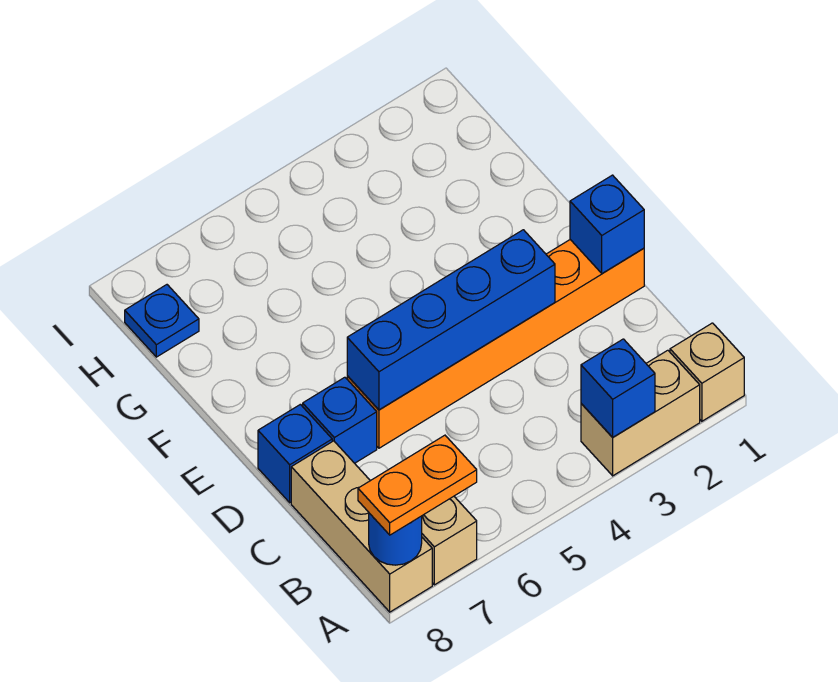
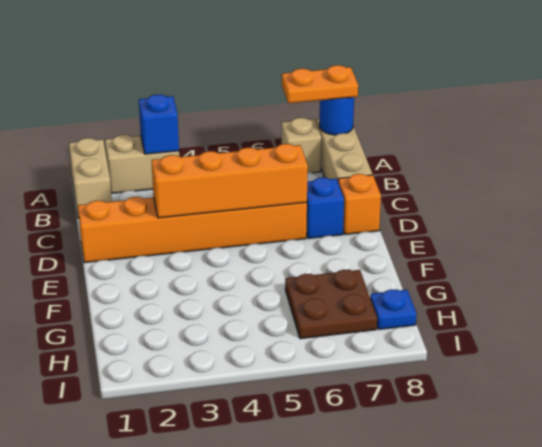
tan 1x1 brick [670,323,744,421] -> tan 1x2 brick [69,138,112,218]
blue 1x1 brick [570,175,644,274] -> none
blue 1x4 brick [347,230,555,410] -> orange 1x4 brick [152,144,308,218]
blue 1x1 brick [258,404,332,503] -> orange 1x1 brick [338,174,381,234]
none -> brown 2x2 plate [285,270,377,339]

